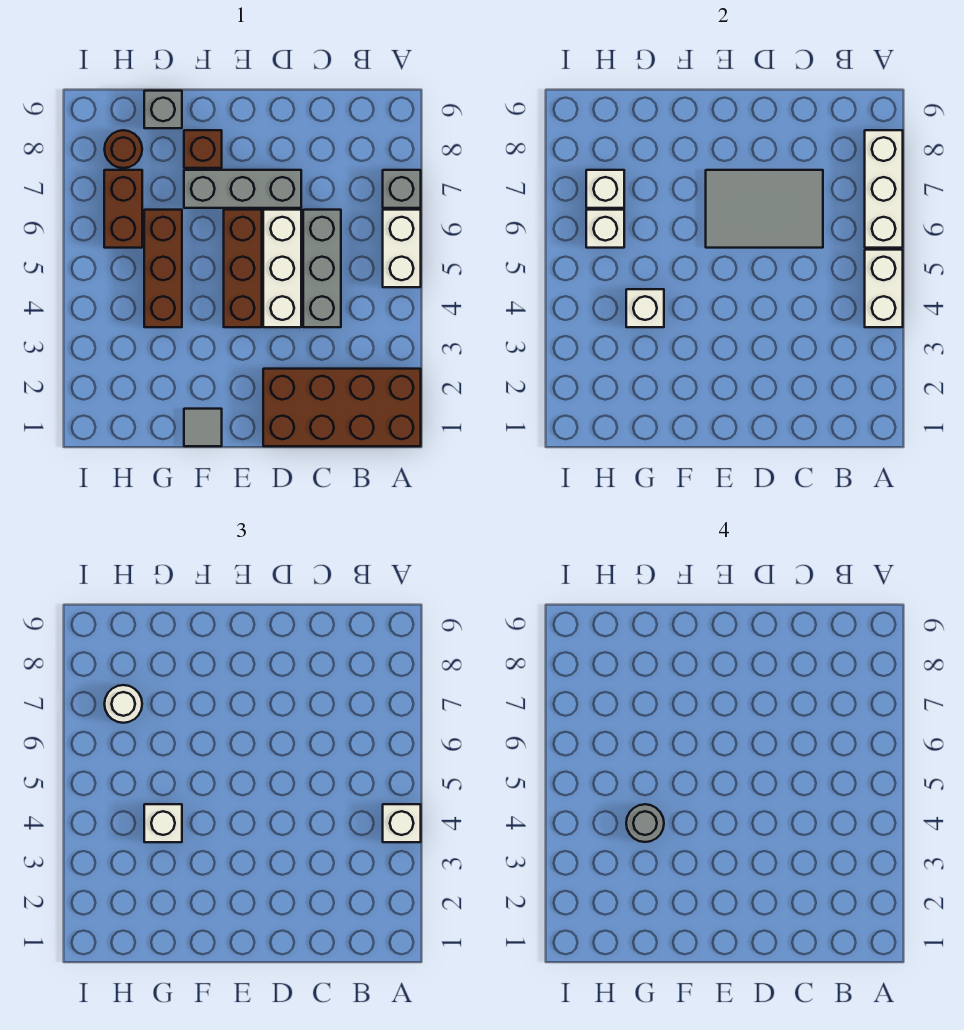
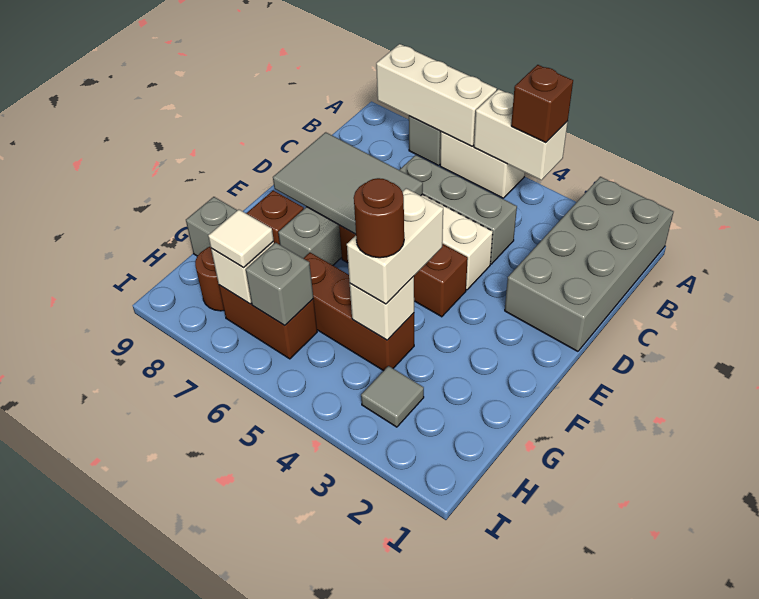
brown 2x4 brick [263,369,421,446] -> grey 2x4 brick [505,177,673,351]
white 1x1 brick [383,804,421,842] -> brown 1x1 brick [511,65,573,143]
grey 2x3 tile [706,170,823,248] -> grey 2x3 tile turned to [273,132,423,234]
grey 1x1 tile [184,409,222,446] -> grey 1x1 tile moved to [361,366,424,427]
white 1x1 brick [144,804,182,842] -> white 1x2 brick [347,188,443,304]
grey 1x1 round brick [626,804,664,842] -> brown 1x1 round brick [354,178,404,258]
white 1x1 brick [586,210,624,248] -> grey 1x1 brick [246,243,313,326]
white 1x1 round brick [105,685,142,723] -> white 1x1 tile [208,210,274,268]

